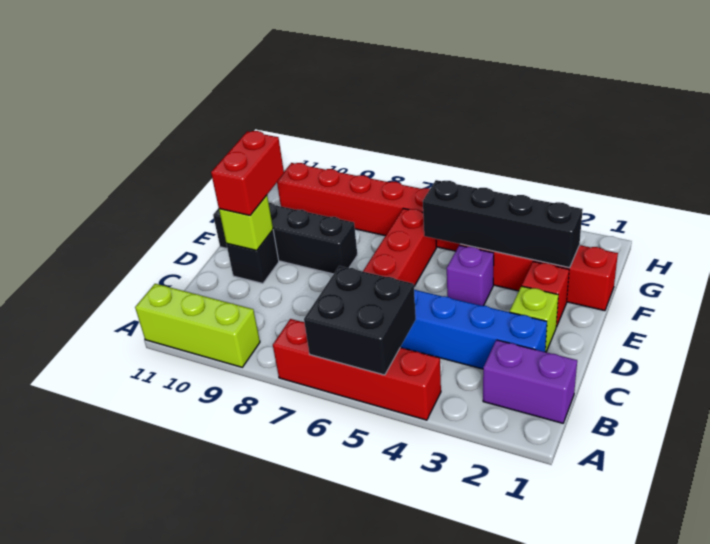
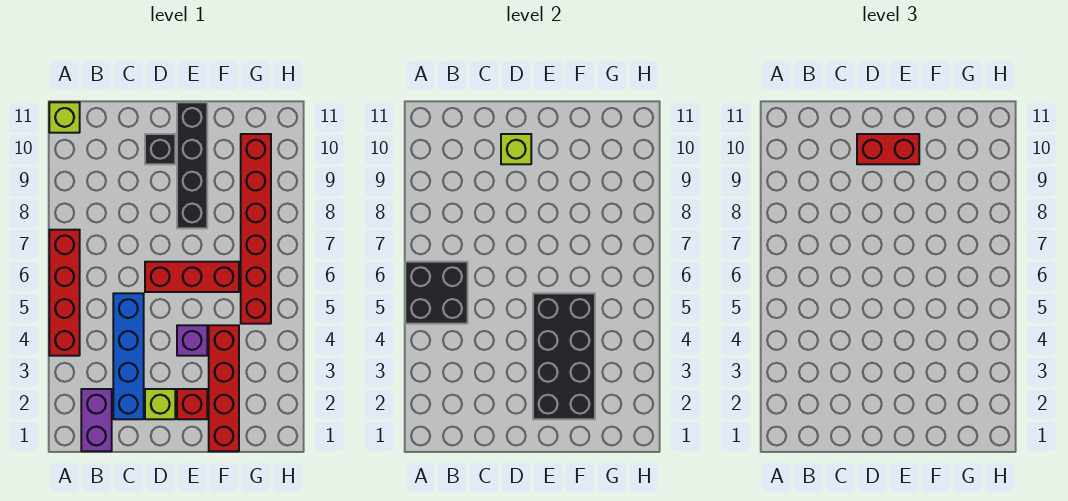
lime 1x3 brick [135,284,260,367] -> lime 1x1 brick [49,102,80,133]
black 1x4 brick [423,180,583,268] -> black 2x4 brick [533,293,595,419]

